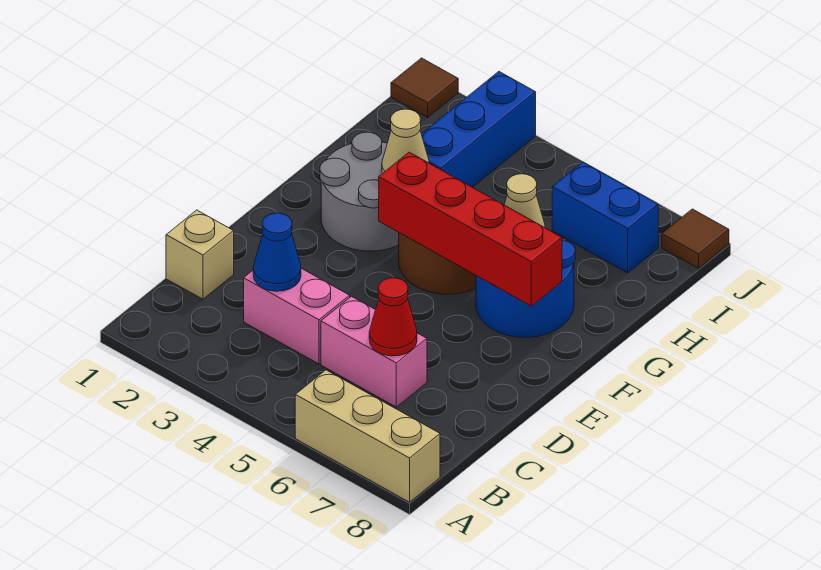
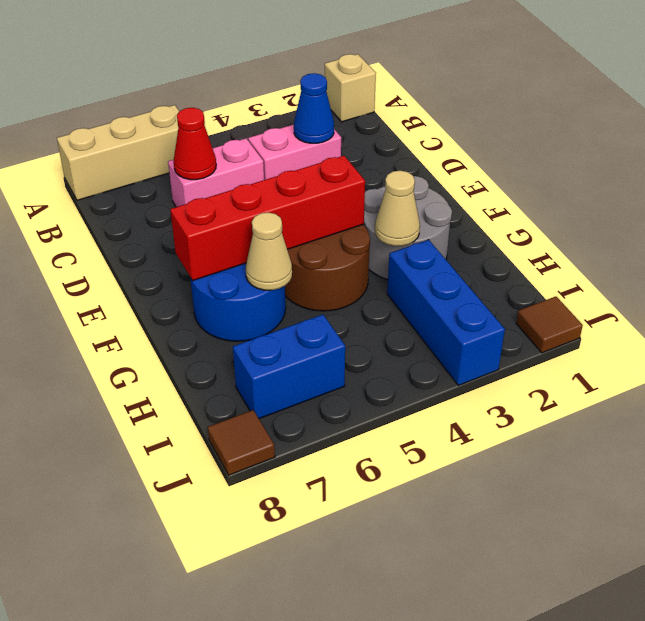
tan 1x1 brick [166,210,234,299] -> tan 1x1 brick moved to [325,54,376,122]

